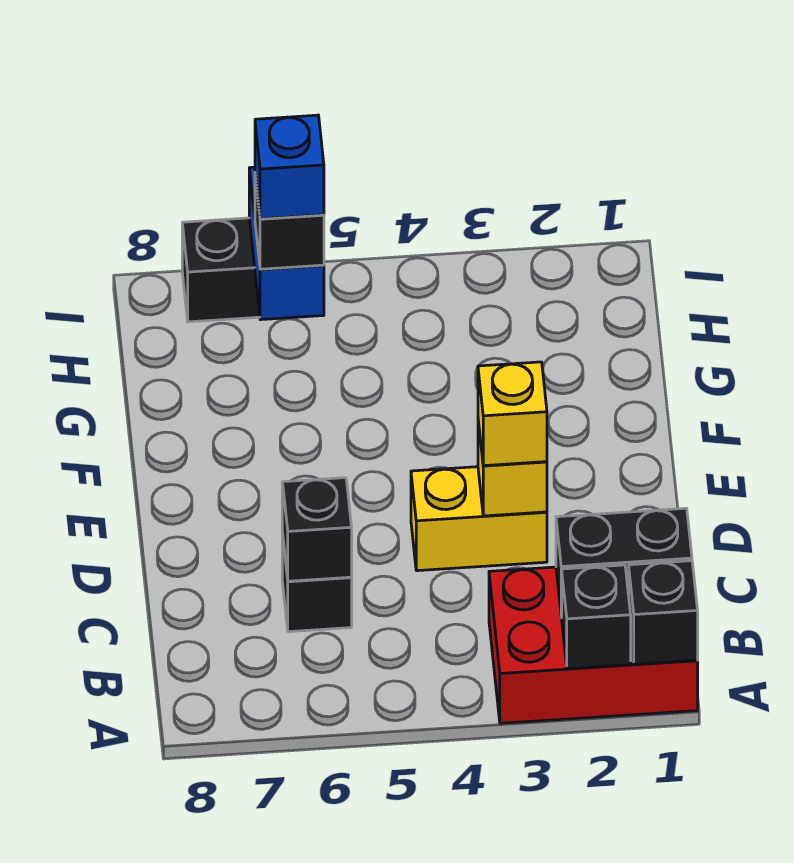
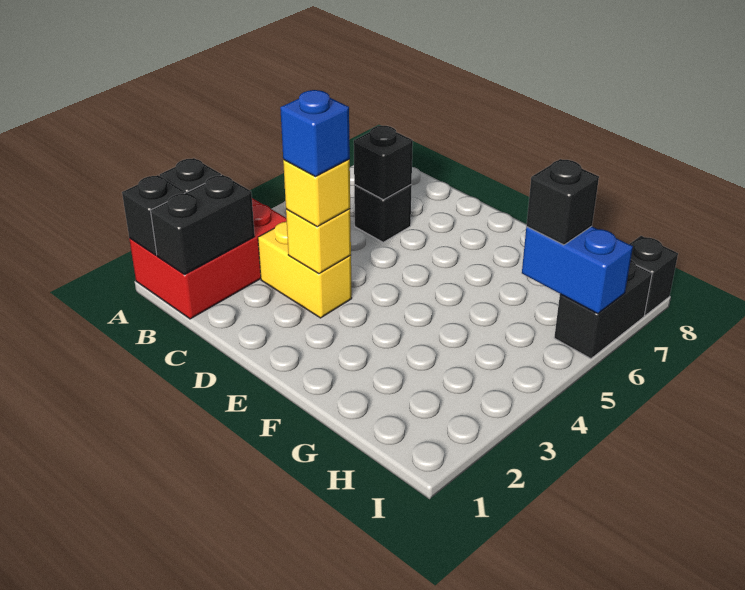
yellow 1x2 brick [411,467,547,571] -> yellow 1x2 brick turned to [258,222,352,318]
blue 1x1 brick [255,115,324,219] -> blue 1x1 brick moved to [280,90,350,177]
none -> black 1x1 brick [630,236,678,315]

